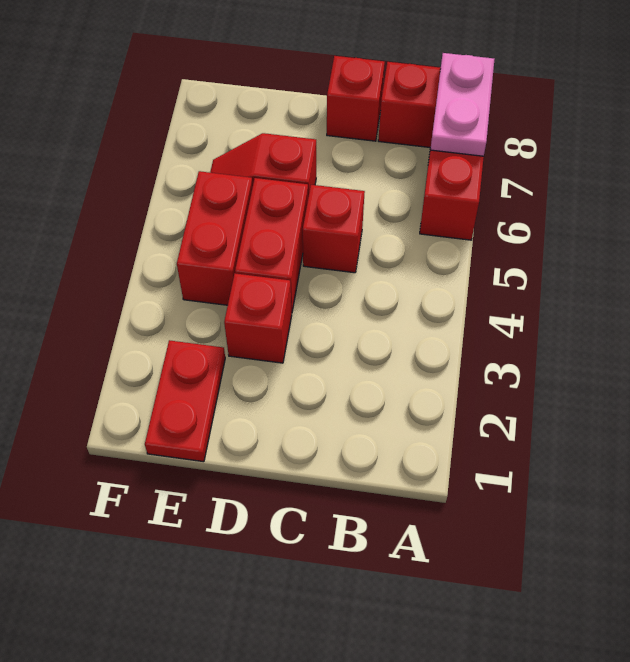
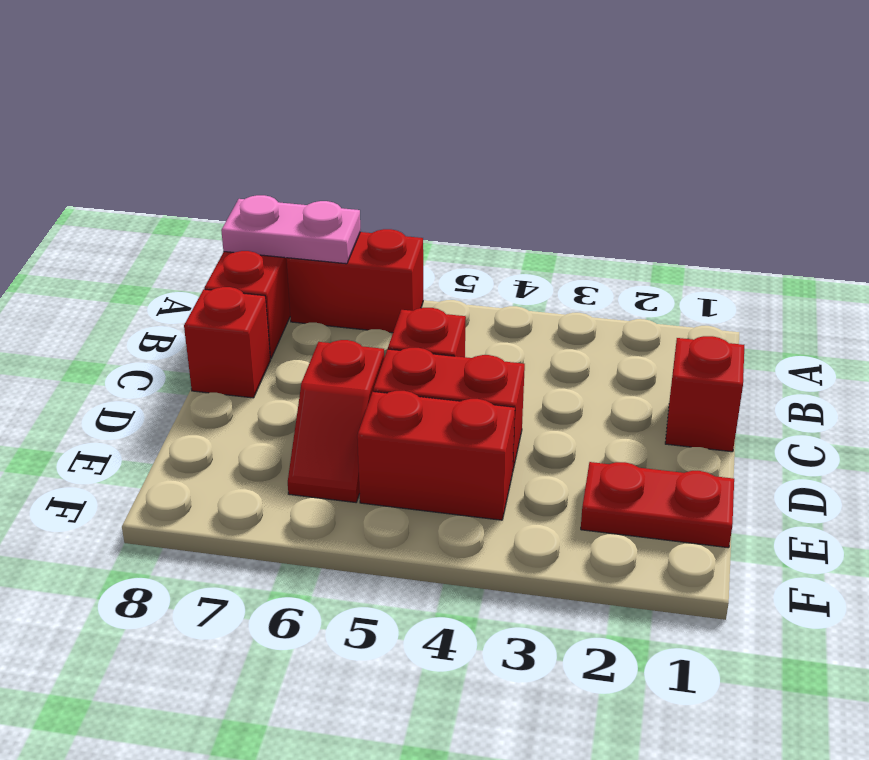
red 1x1 brick [224,273,292,363] -> red 1x1 brick moved to [665,336,744,452]

